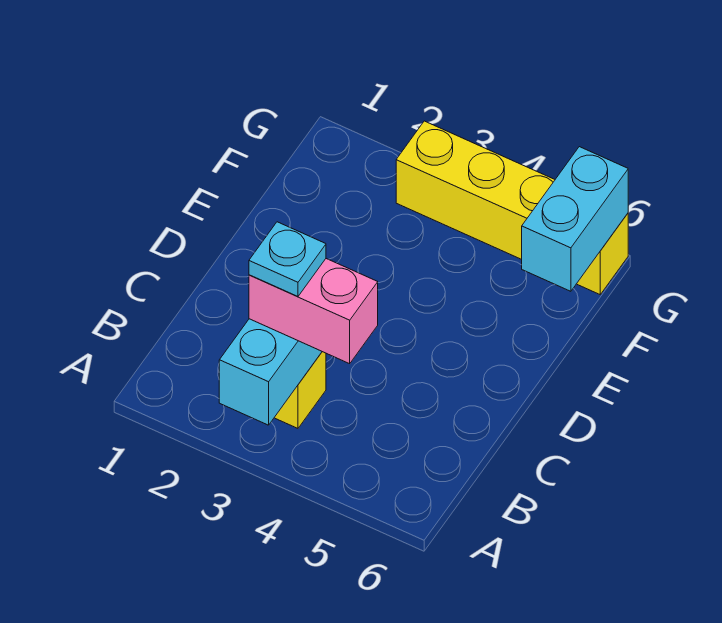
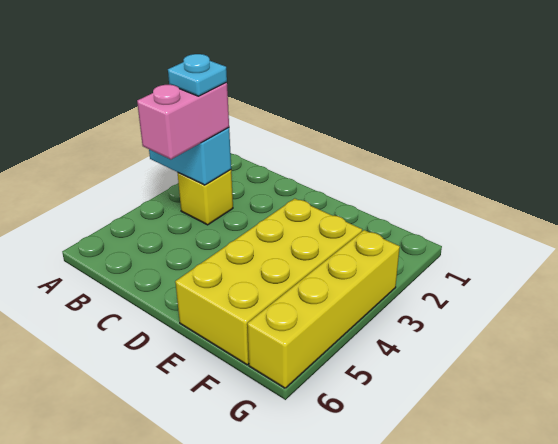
none -> yellow 2x4 brick [175,199,362,365]
cyan 1x2 brick [522,147,628,291] -> none

